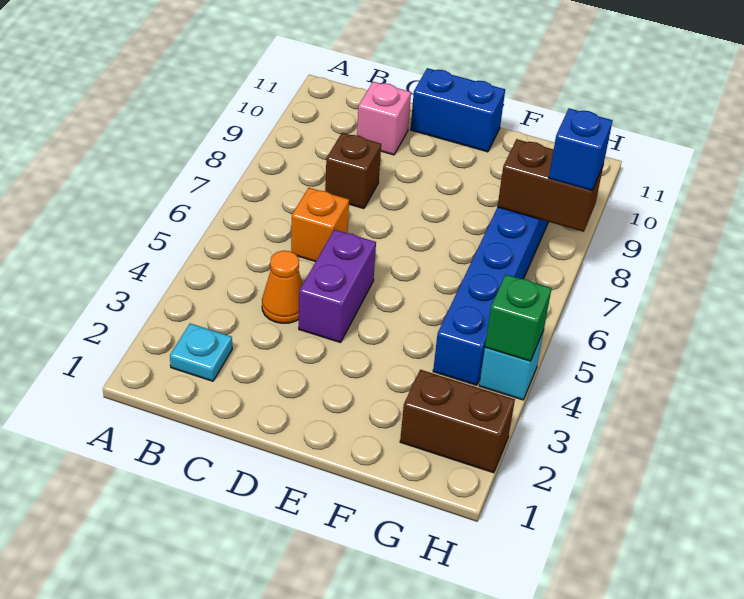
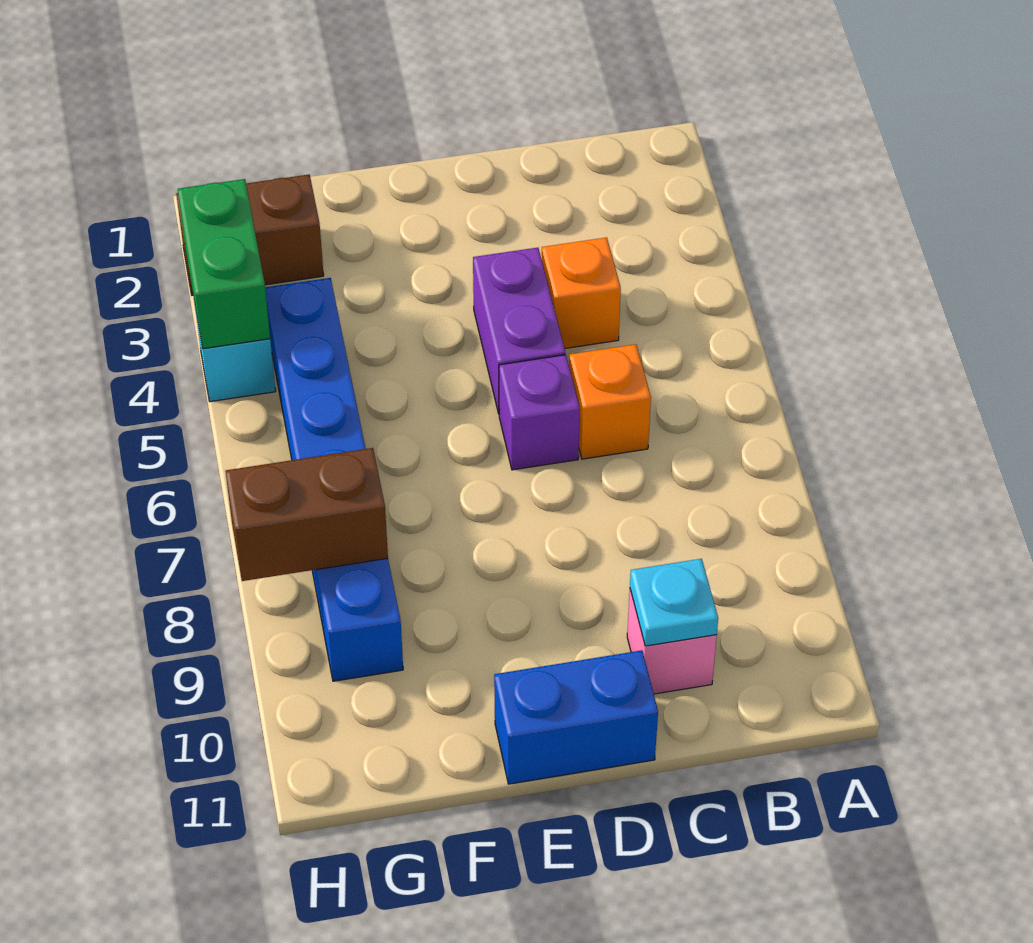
cyan 1x1 plate [170,323,232,381] -> cyan 1x1 plate moved to [630,559,718,646]
orange 1x1 cone [262,251,303,323] -> orange 1x1 brick [542,237,621,348]
brown 1x1 brick [325,133,381,209] -> none
none -> purple 1x1 brick [499,355,580,470]
green 1x1 brick [485,275,552,361] -> green 1x2 brick [178,179,270,349]
blue 1x1 brick [549,108,613,191] -> none

